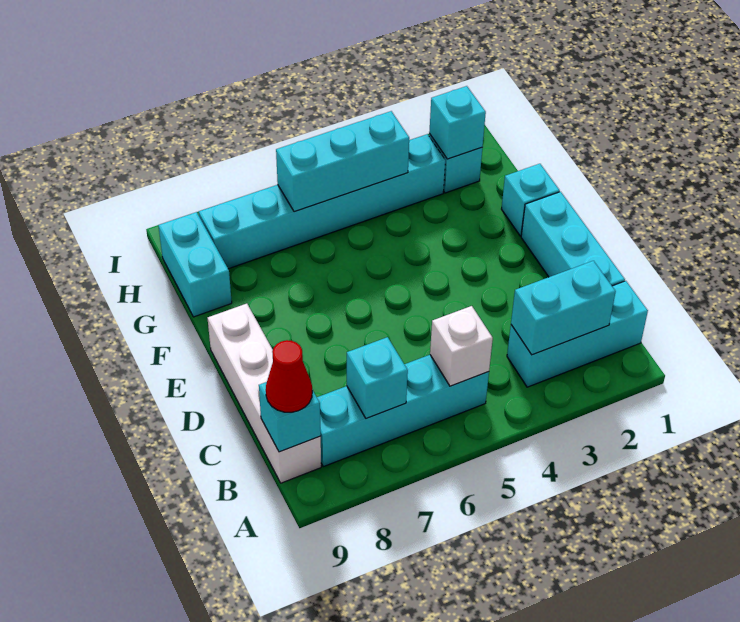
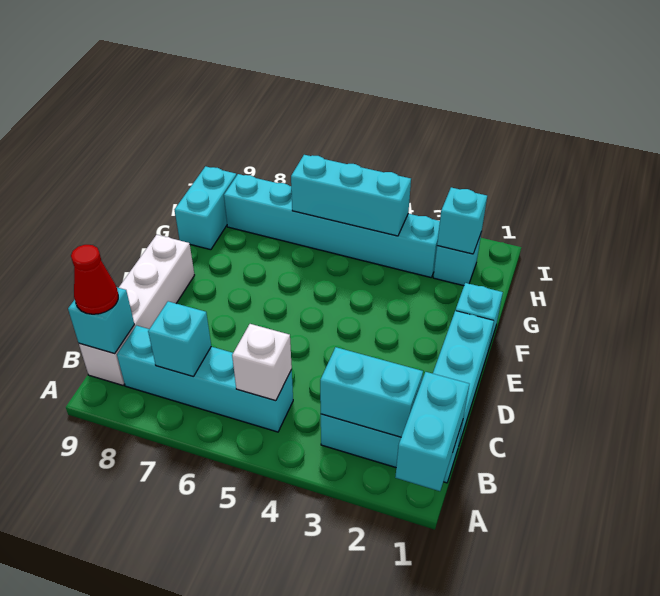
none -> cyan 1x2 brick [395,372,469,491]

